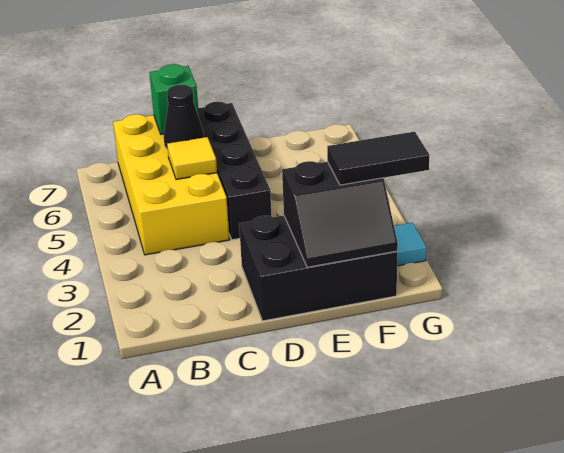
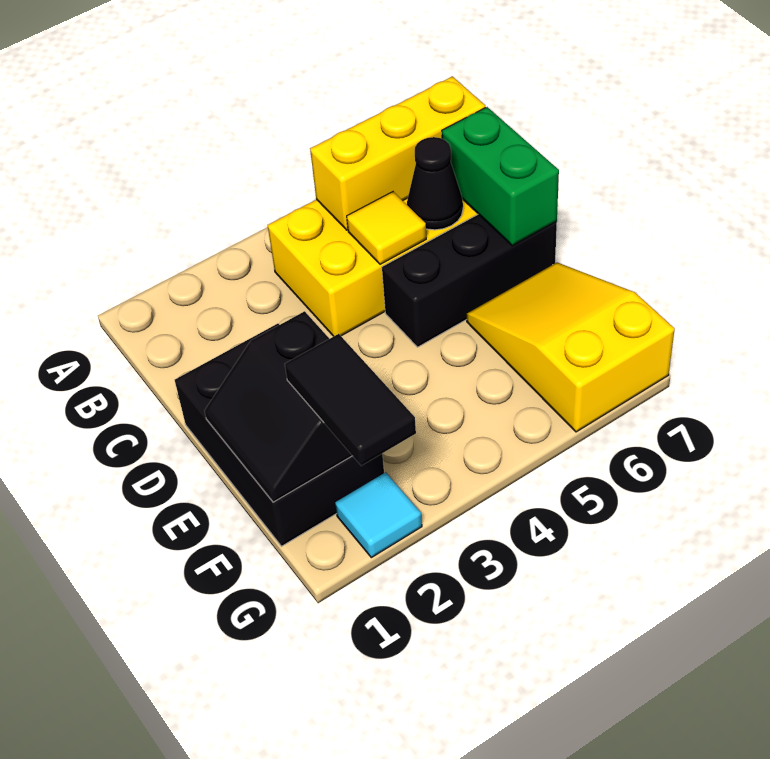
none -> yellow 1x3 brick [310,76,485,230]
green 1x1 brick [149,64,199,135] -> green 1x2 brick [442,107,559,246]
black 1x4 brick [198,102,272,240] -> black 1x3 brick [382,214,557,347]
none -> yellow 2x3 slope [467,262,675,432]

